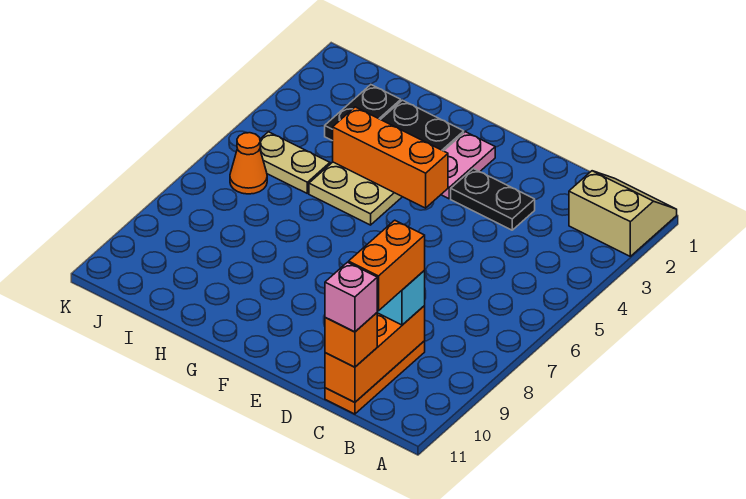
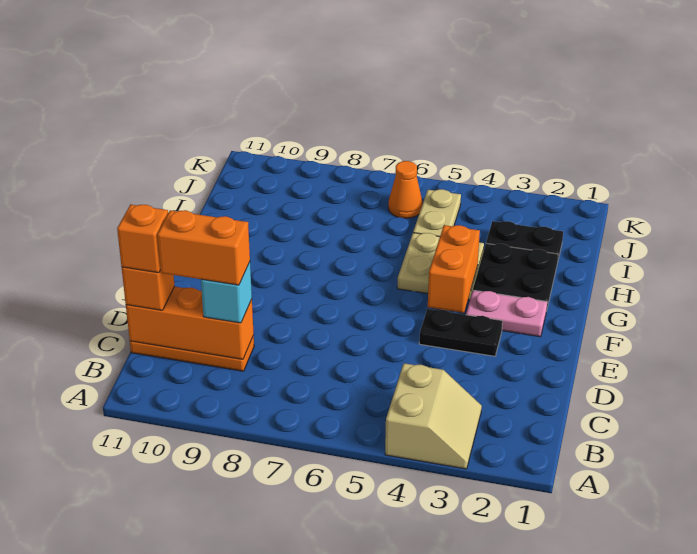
tan 2x2 slope [569,171,677,256] -> tan 2x2 slope moved to [385,363,482,469]
pink 1x1 brick [325,262,377,332] -> orange 1x1 brick [117,204,168,273]
black 1x2 plate [451,169,535,230] -> black 1x2 plate turned to [419,309,502,356]
orange 1x3 brick [333,107,448,208] -> orange 1x2 brick [428,225,480,313]

